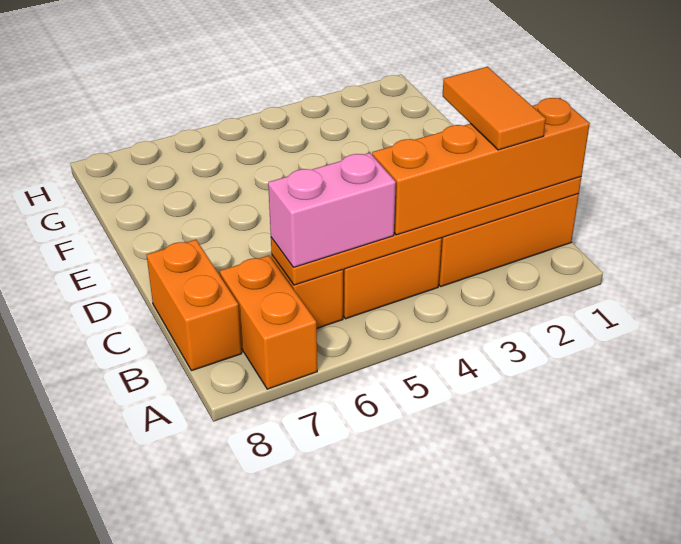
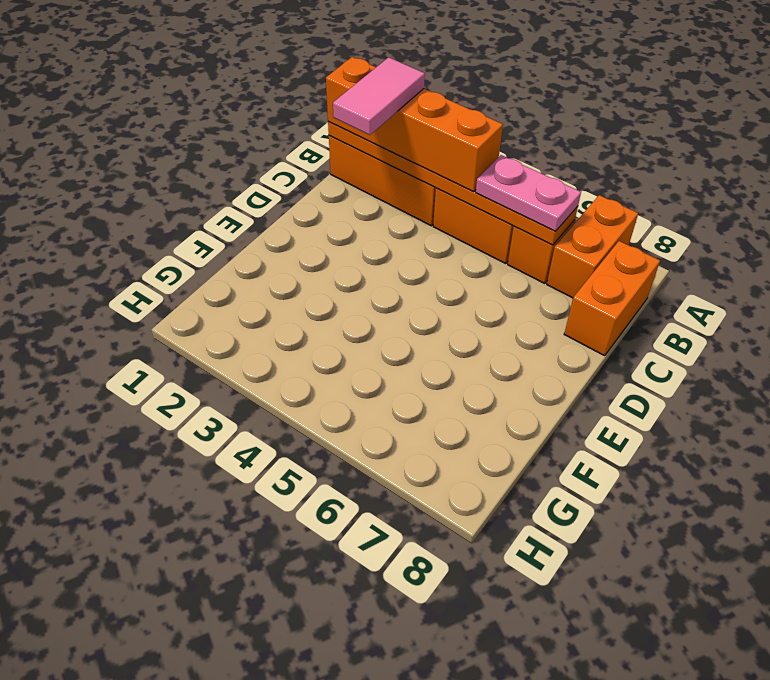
orange 1x2 tile [443,67,546,150] -> pink 1x2 tile [333,57,425,135]
pink 1x2 brick [268,153,396,267] -> pink 1x2 plate [476,155,581,231]

